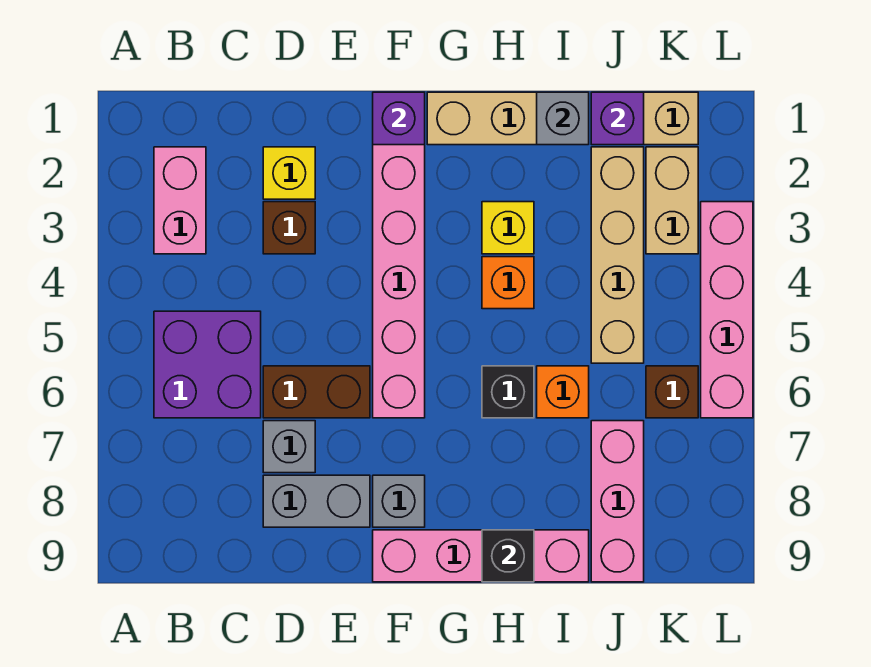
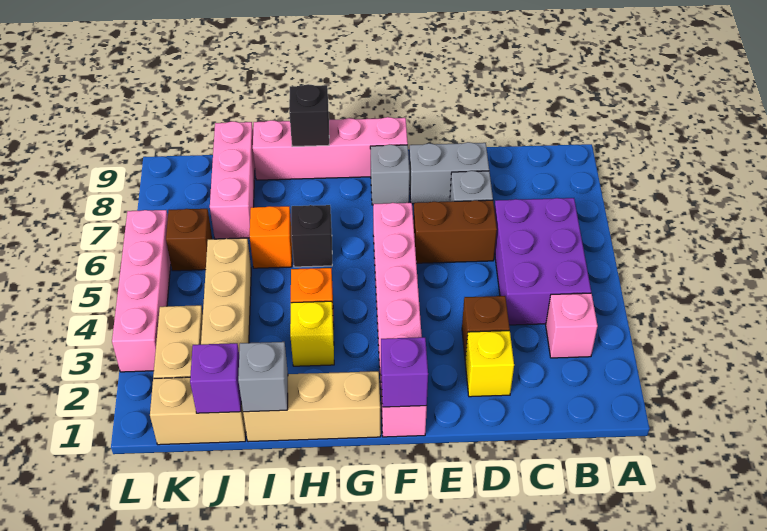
pink 1x2 brick [154,147,206,254] -> pink 1x1 brick [546,293,598,358]
purple 2x2 brick [154,311,261,418] -> purple 2x3 brick [494,198,591,325]

